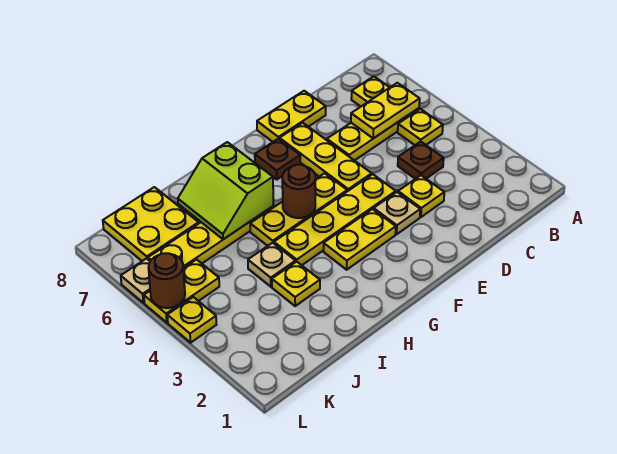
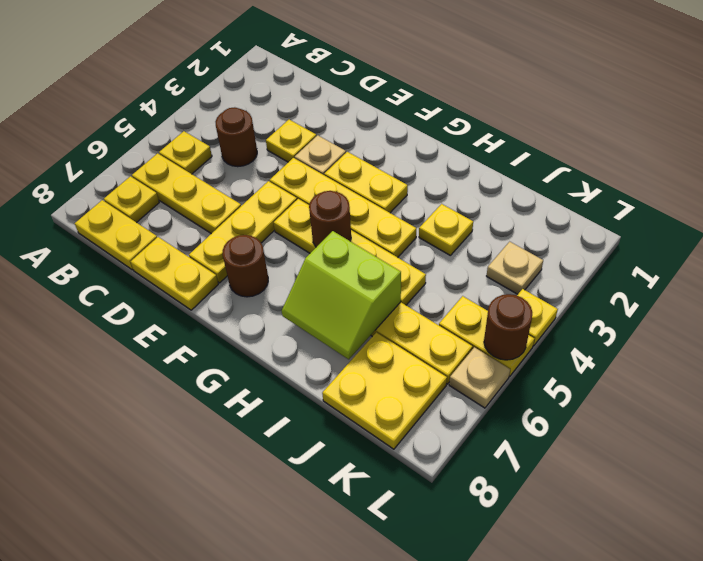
yellow 1x2 plate [351,83,420,138] -> yellow 1x2 plate moved to [75,200,157,270]
brown 1x1 plate [398,142,444,179] -> brown 1x1 round brick [215,107,257,167]
yellow 1x3 plate [250,173,347,246] -> yellow 1x4 plate [274,199,426,305]
brown 1x1 plate [255,139,300,179] -> brown 1x1 round brick [223,235,268,297]
lime 2x2 slope [178,142,273,239] -> lime 2x2 slope turned to [282,231,401,359]
tan 1x1 plate [248,243,296,287] -> tan 1x1 plate moved to [487,242,543,294]

